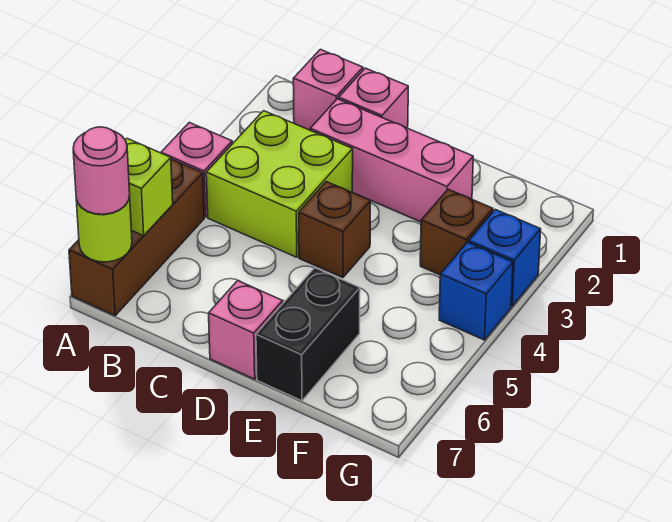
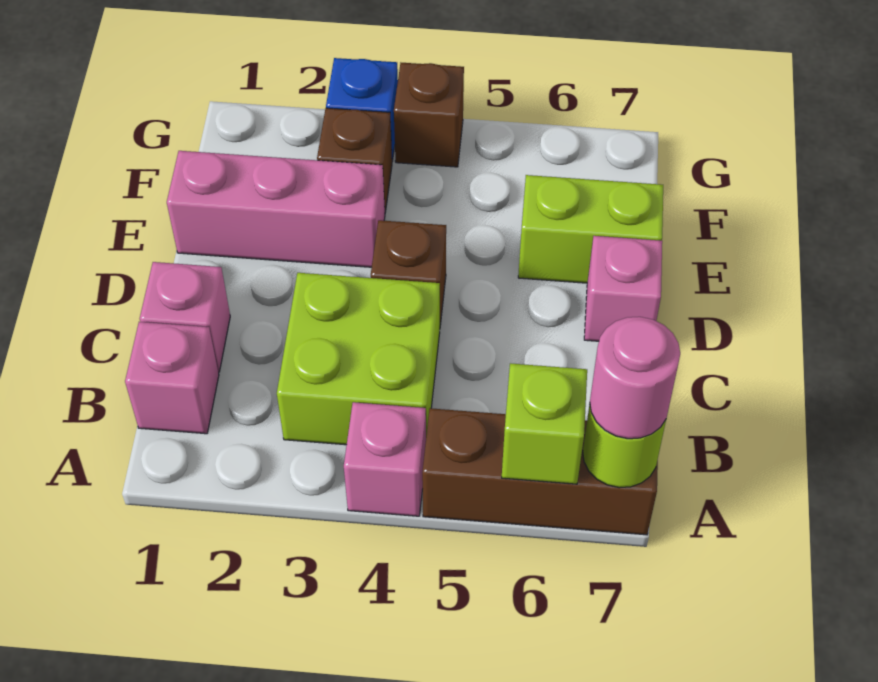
pink 1x3 brick [310,99,473,222] -> pink 1x3 brick turned to [167,151,385,267]
black 1x2 brick [256,268,360,401] -> lime 1x2 brick [518,175,663,283]
blue 1x1 brick [439,242,513,340] -> brown 1x1 brick [394,63,464,167]

